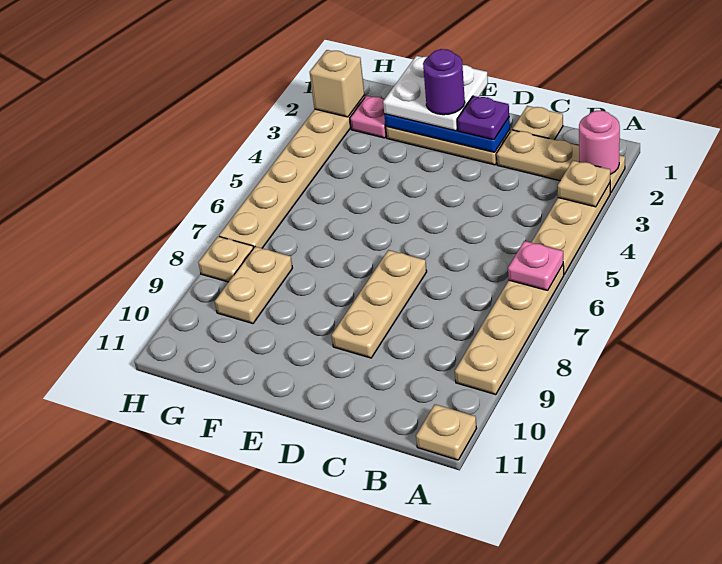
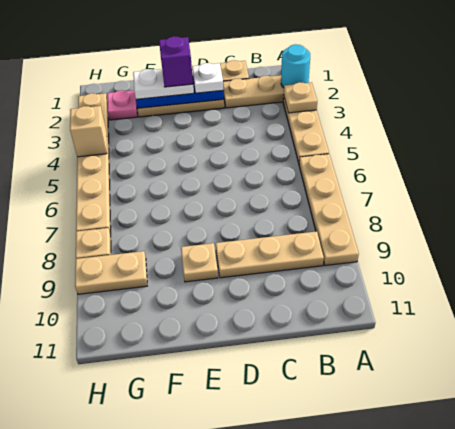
pink 1x1 round brick [579,111,620,174] -> cyan 1x1 round brick [281,44,310,88]
pink 1x1 plate [508,241,563,290] -> none
tan 1x1 plate [416,404,477,460] -> tan 1x1 plate moved to [181,243,218,282]
purple 1x1 plate [457,96,509,140] -> white 1x1 plate [192,63,224,93]
tan 1x3 plate [332,250,427,358] -> tan 1x3 plate turned to [216,231,324,278]
white 2x2 plate [383,56,488,131] -> white 1x2 plate [133,69,194,99]
purple 1x1 round brick [423,49,465,115] -> purple 1x1 brick [159,36,193,87]
tan 1x2 plate [215,247,292,323] -> tan 1x2 plate turned to [75,251,147,294]
tan 1x1 brick [310,50,364,117] -> tan 1x1 brick moved to [70,106,107,157]

